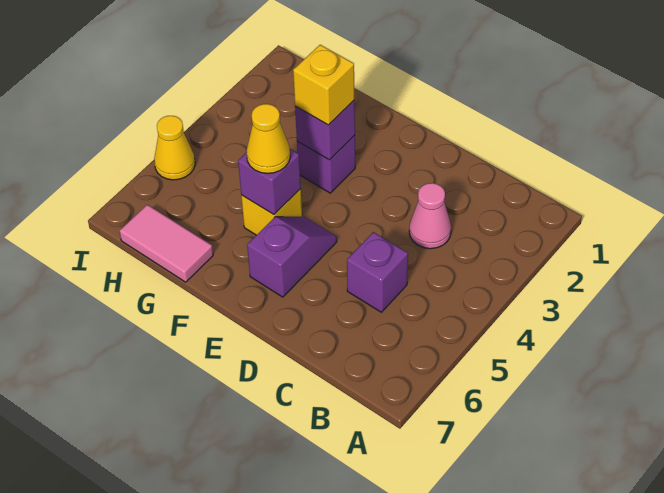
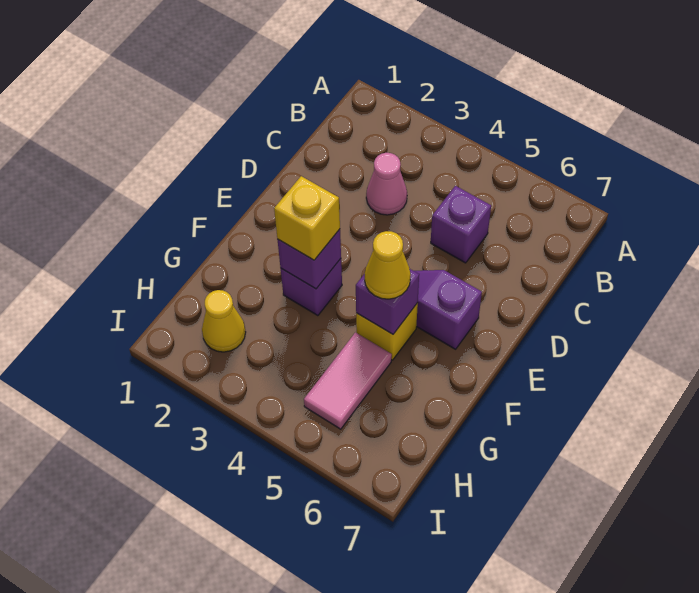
pink 1x2 tile [120,205,213,282] -> pink 1x2 tile moved to [304,333,392,429]
yellow 1x1 cone [154,116,195,180] -> yellow 1x1 cone moved to [202,290,246,352]

